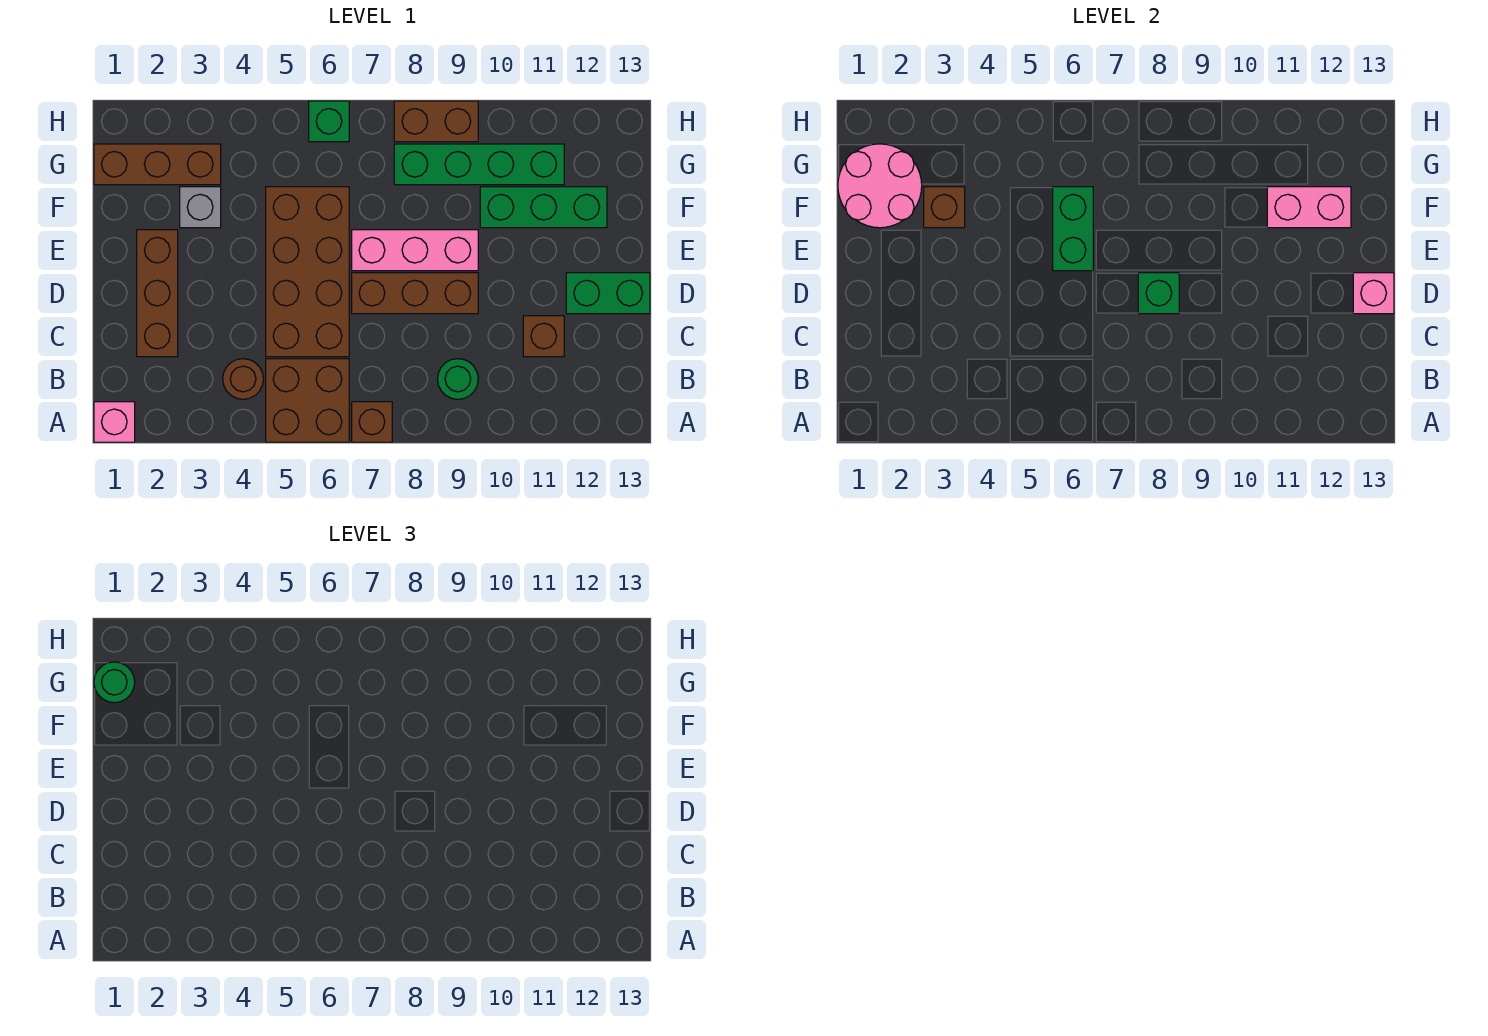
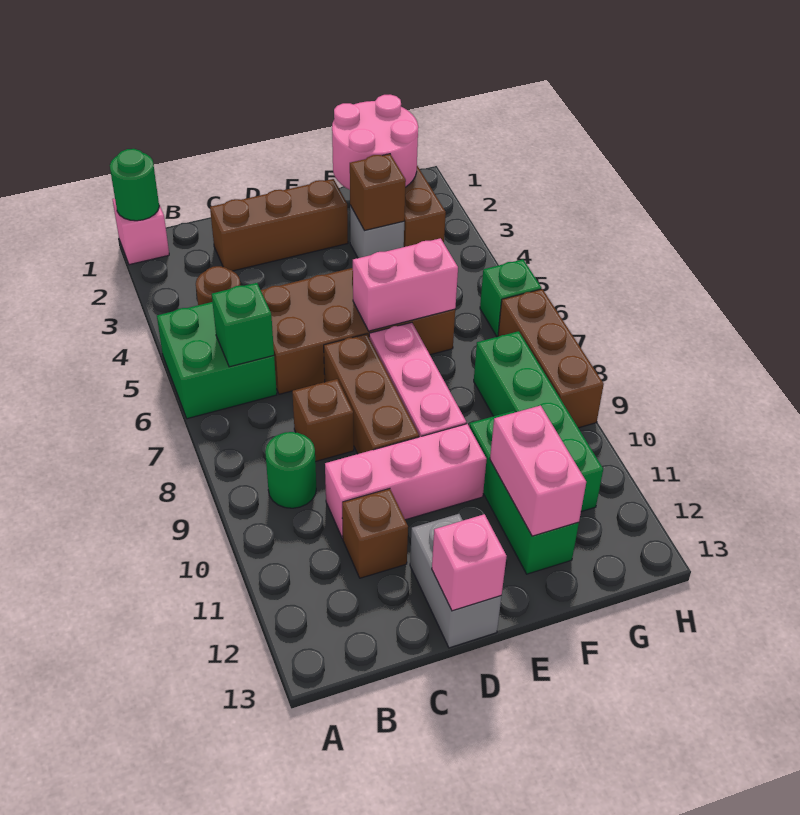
brown 2x2 brick [266,359,349,442] -> green 2x2 brick [157,302,277,419]
brown 1x1 brick [352,402,392,442] -> brown 1x1 brick moved to [292,379,354,462]
none -> pink 1x3 brick [325,424,487,538]
green 1x1 brick [1138,273,1179,314] -> green 1x1 brick moved to [212,283,274,367]
green 1x2 brick [566,273,650,314] -> grey 1x2 brick [410,514,501,648]
green 1x2 brick [1053,187,1093,271] -> pink 1x2 brick [353,238,458,331]
green 1x1 round brick [94,662,135,703] -> green 1x1 round brick moved to [110,149,159,221]
brown 1x2 brick [394,101,478,142] -> brown 1x3 brick [498,289,604,428]

